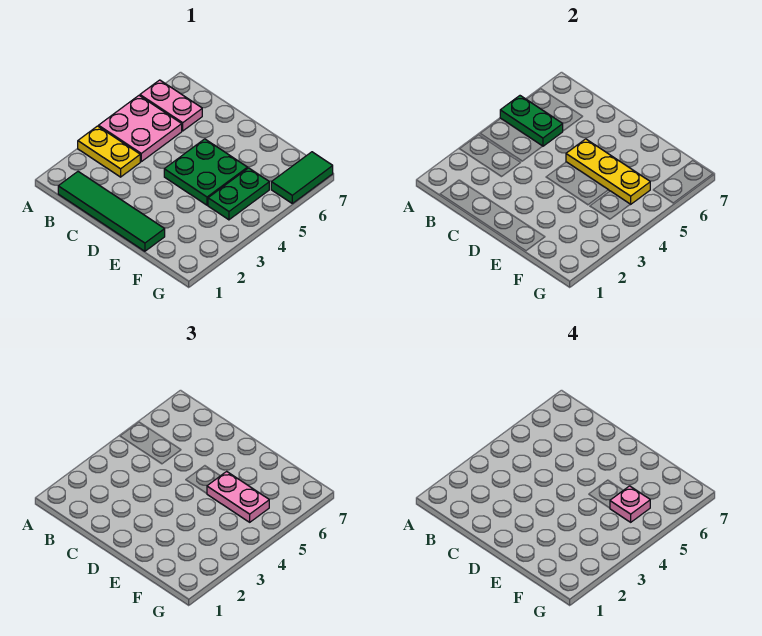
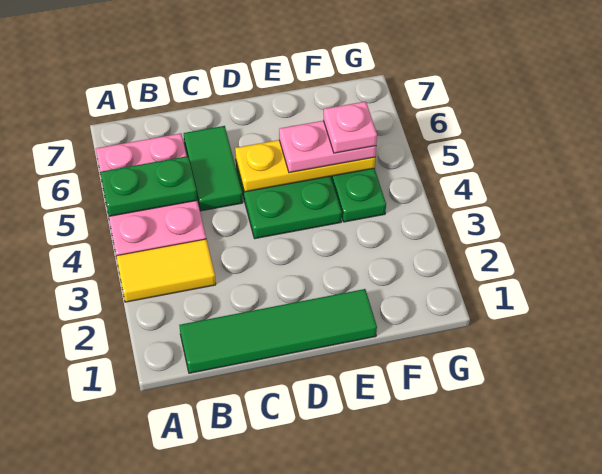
yellow 1x2 plate [78,126,140,177] -> yellow 1x2 tile [116,239,216,302]
green 1x2 tile [271,152,333,203] -> green 1x2 tile moved to [184,126,243,211]

